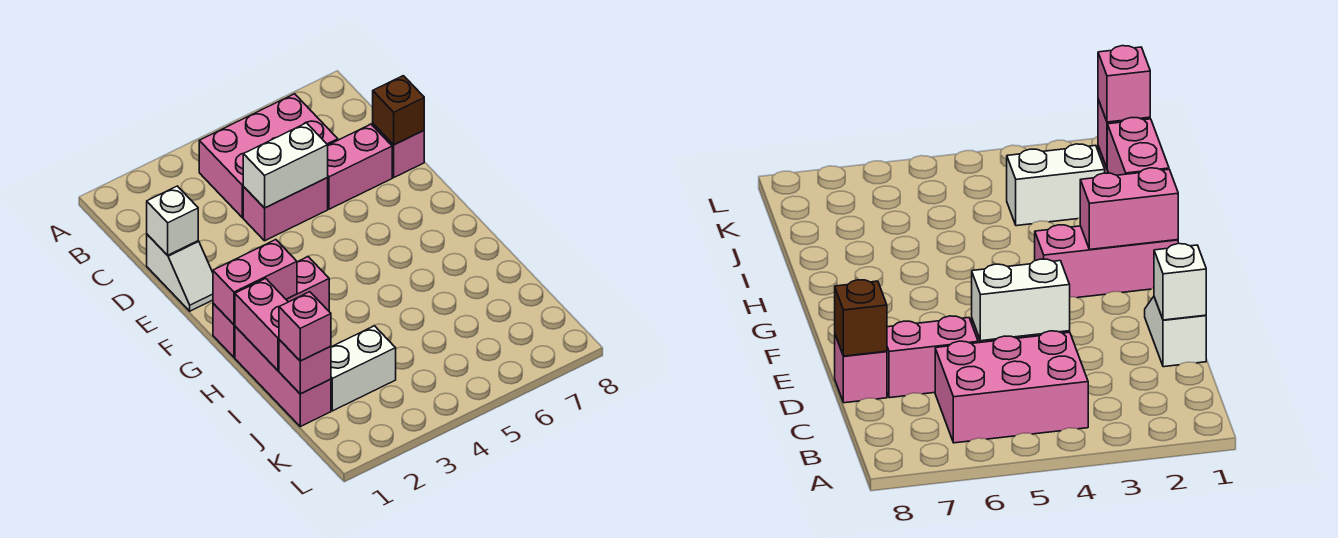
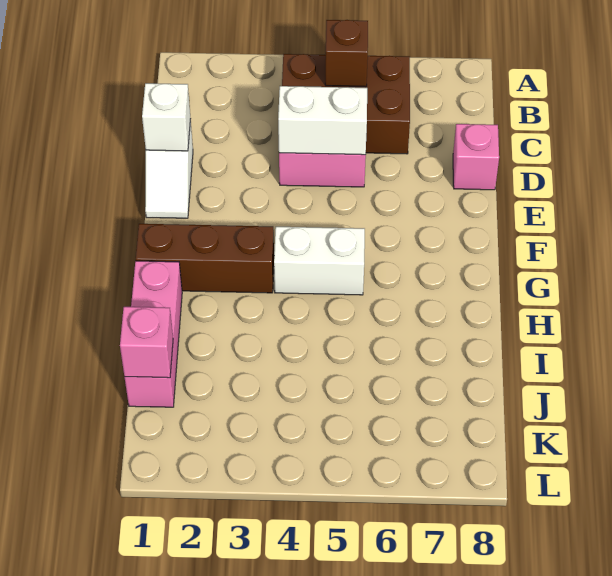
pink 2x3 brick [199,94,338,218] -> brown 2x3 brick [282,54,410,154]
pink 1x2 brick [327,124,392,209] -> none
brown 1x1 brick [373,76,424,145] -> brown 1x1 brick moved to [325,20,368,86]
pink 1x3 brick [213,257,329,357] -> brown 1x3 brick [136,224,274,293]
pink 1x2 brick [213,240,297,325] -> none
pink 1x2 brick [235,278,288,371] -> none
pink 1x1 brick [279,292,331,361] -> none
white 1x2 brick [331,326,396,411] -> white 1x2 brick moved to [274,227,365,295]

